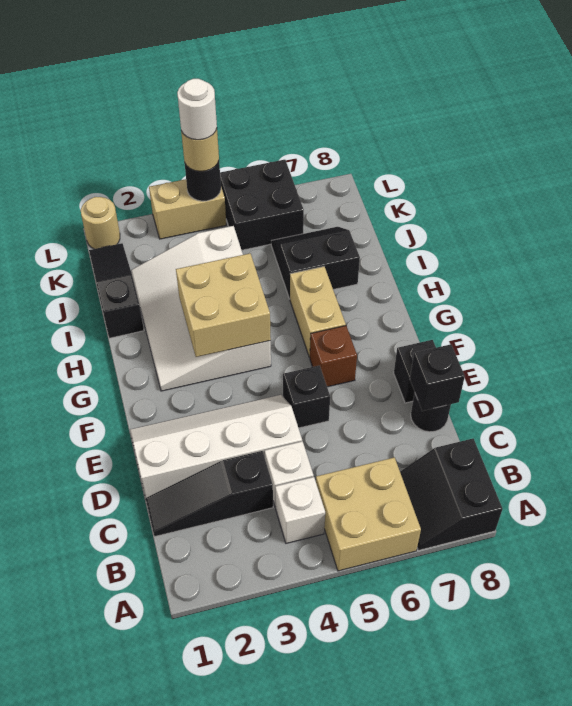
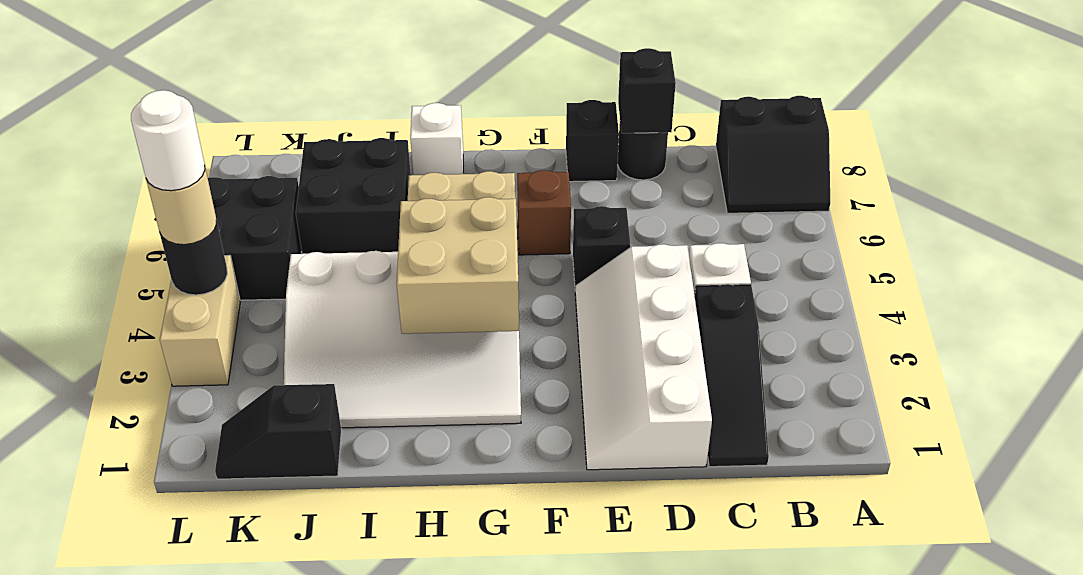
tan 2x2 brick [316,457,421,571] -> none
white 1x1 brick [275,477,325,543] -> white 1x1 brick moved to [410,103,463,175]
black 1x3 slope [89,243,144,338] -> black 1x2 slope [215,384,341,479]
black 2x2 slope [271,227,360,299] -> black 2x2 brick [296,138,411,254]
tan 1x1 round brick [81,197,120,249] -> none

